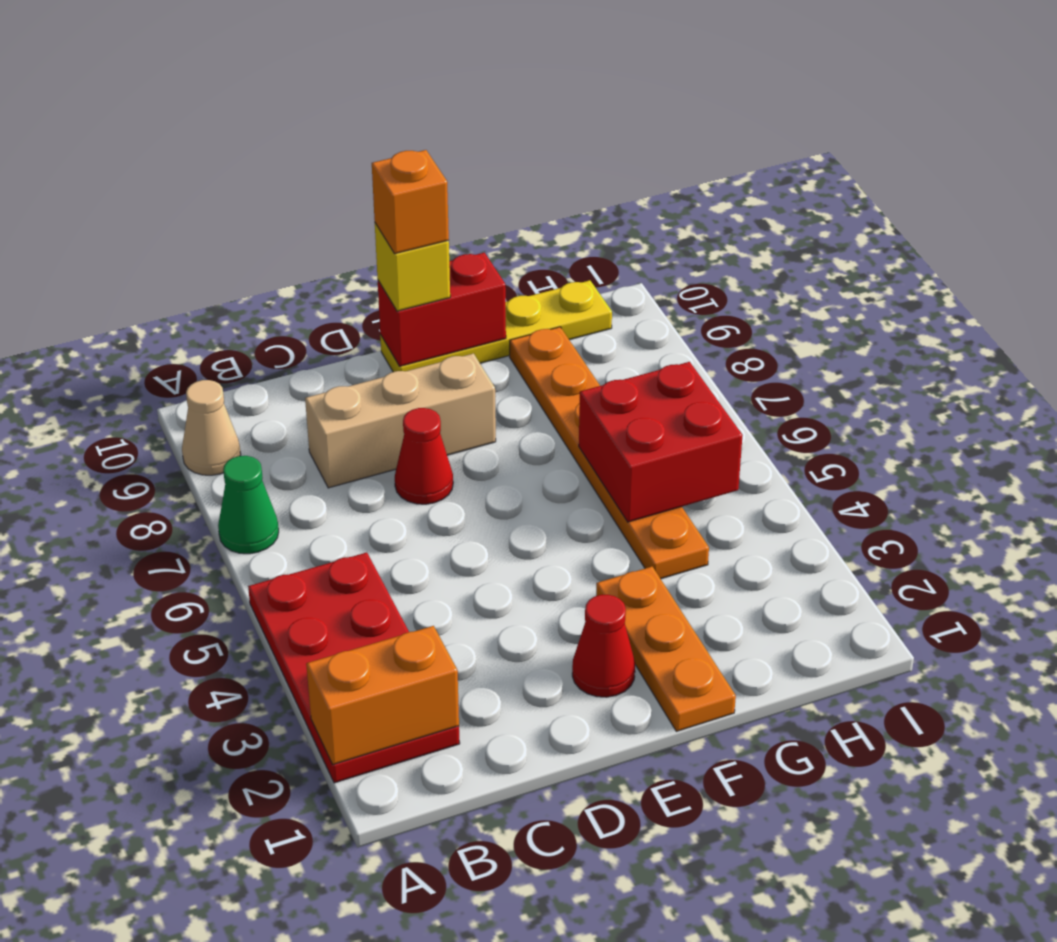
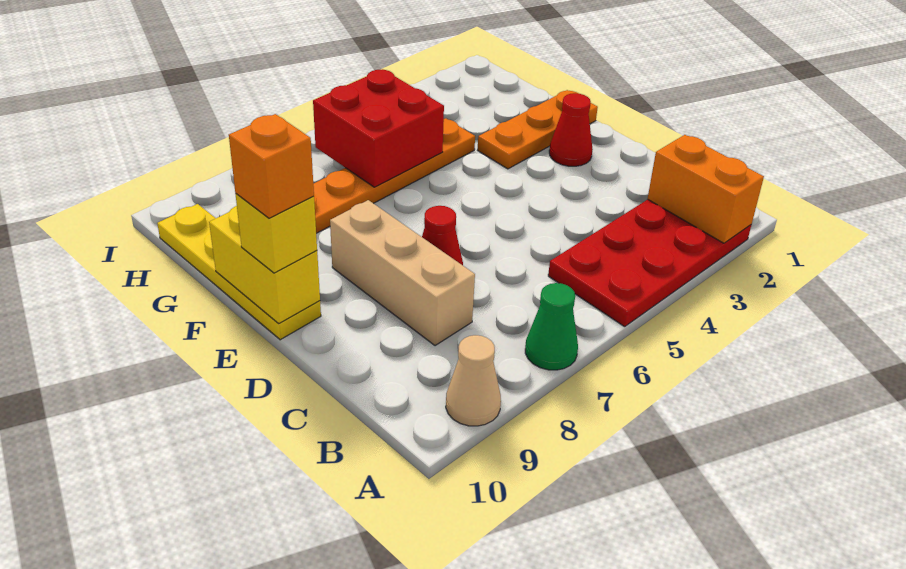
red 1x2 brick [378,253,506,366] -> yellow 1x2 brick [209,206,320,324]

